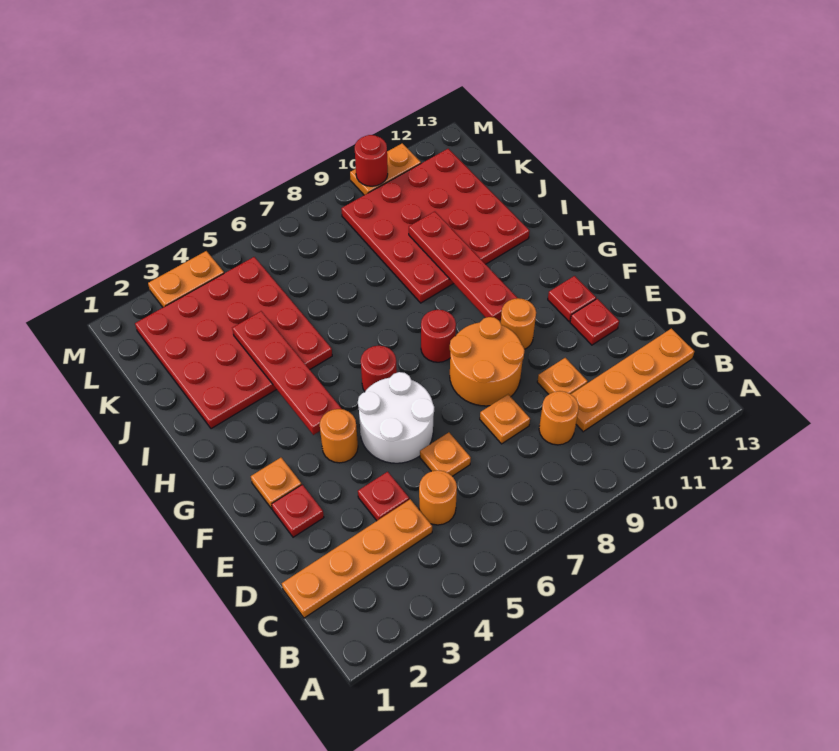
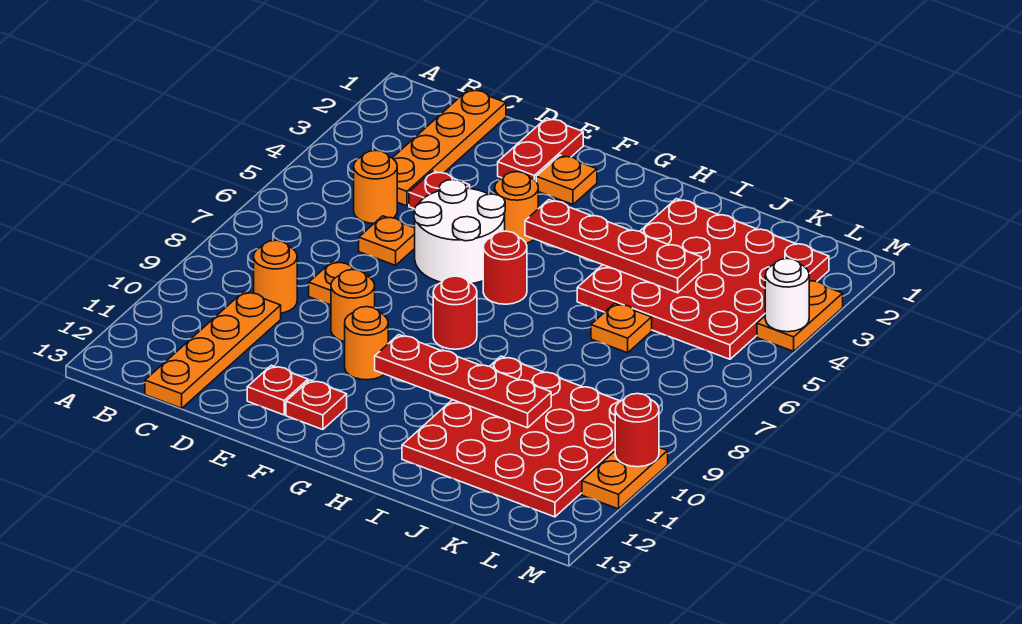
orange 1x1 plate [537,358,588,394] -> orange 1x1 plate moved to [591,303,652,353]
red 1x1 plate [272,485,324,537] -> red 1x2 plate [498,118,583,181]
orange 2x2 round brick [450,317,525,406] -> orange 1x1 round brick [331,270,375,342]
none -> white 1x1 round brick [765,259,809,332]

